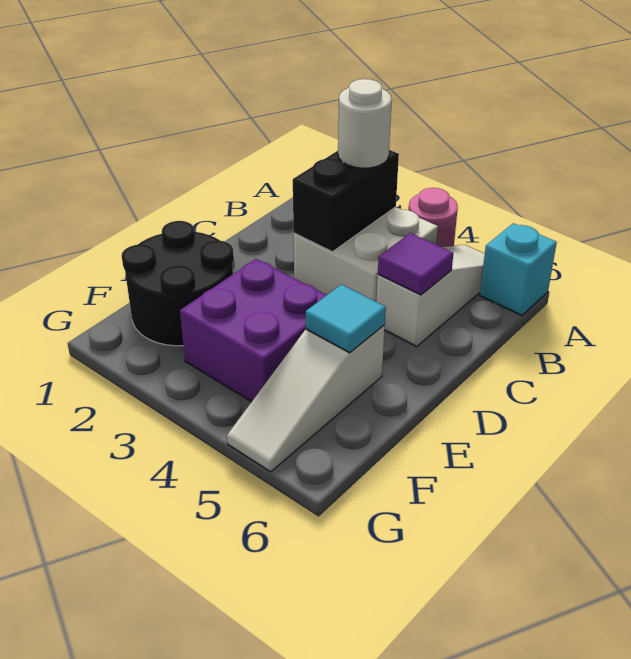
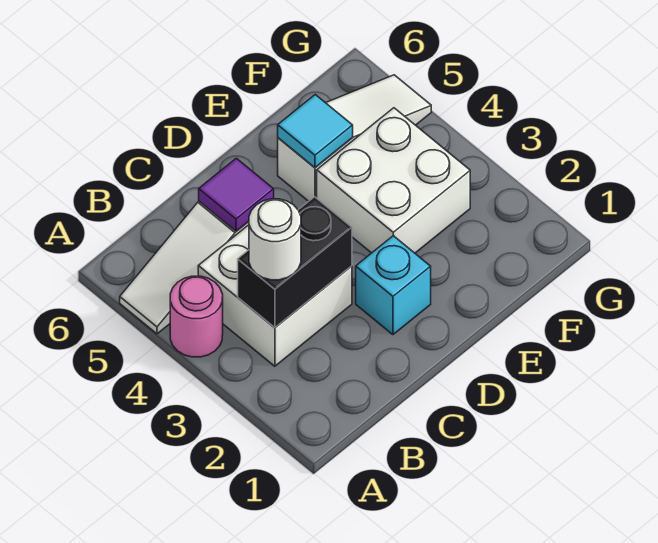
cyan 1x1 brick [480,223,557,316] -> cyan 1x1 brick moved to [356,236,431,335]
black 2x2 round brick [122,221,234,346] -> none
purple 2x2 brick [180,259,327,402] -> white 2x2 brick [317,108,470,253]

